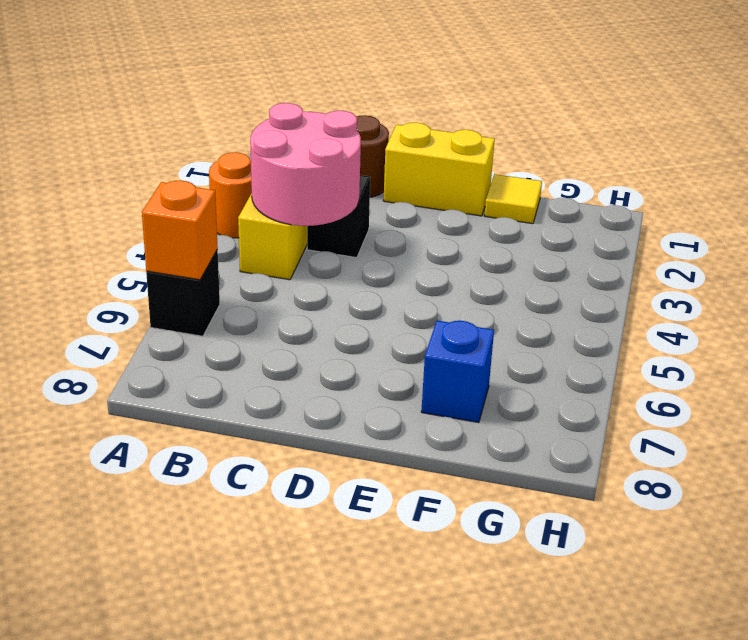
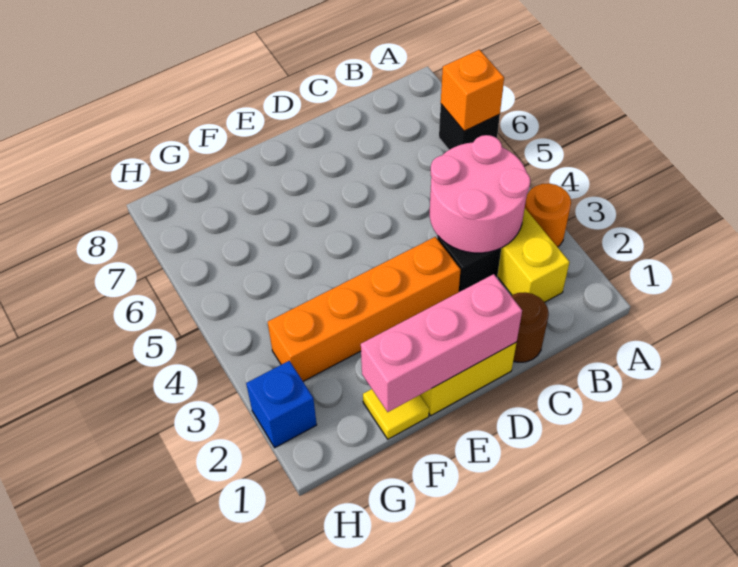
none -> pink 1x3 brick [361,274,522,412]
none -> orange 1x4 brick [268,237,461,381]
blue 1x1 brick [421,321,494,423] -> blue 1x1 brick moved to [246,361,317,448]

